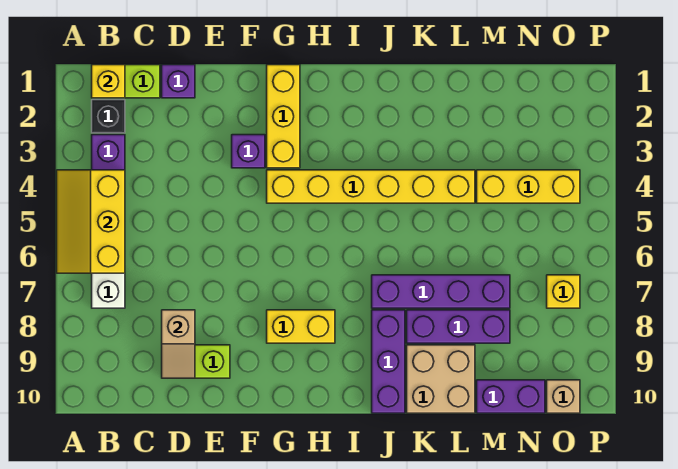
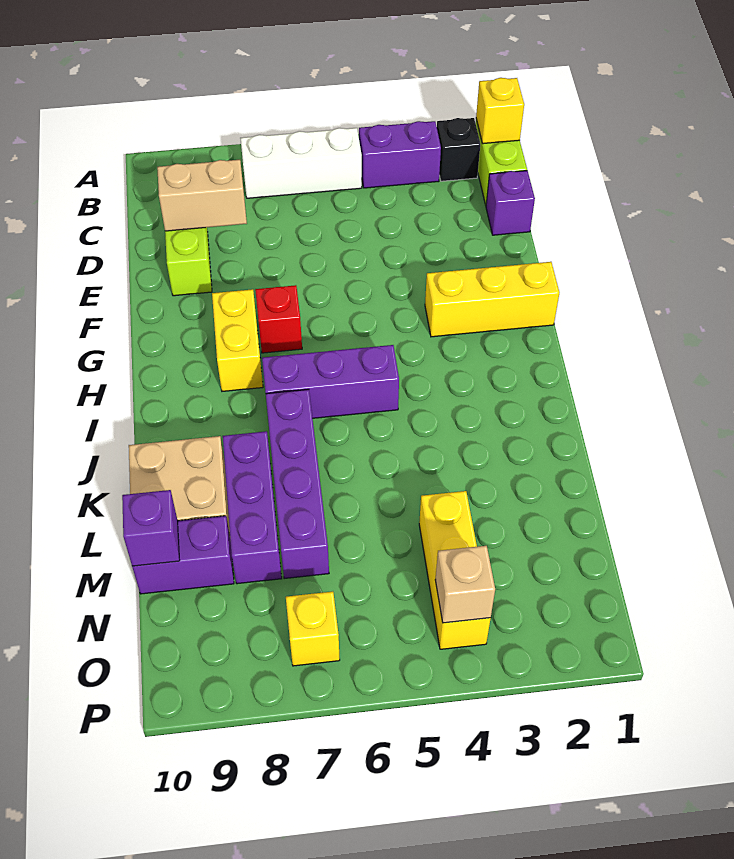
yellow 2x3 slope [57,170,125,273] -> none
tan 1x2 slope [162,310,195,378] -> tan 1x2 brick [157,160,247,231]
purple 1x1 brick [232,135,265,168] -> purple 1x1 brick moved to [122,490,180,566]
yellow 1x6 brick [267,170,475,203] -> none
none -> red 1x1 brick [255,285,302,353]
purple 1x3 brick [372,310,405,413] -> purple 1x3 brick moved to [262,345,399,418]
purple 1x2 brick [477,380,545,413] -> purple 1x2 brick turned to [132,516,234,594]
tan 1x1 brick [547,380,580,413] -> tan 1x1 brick moved to [435,546,495,623]

